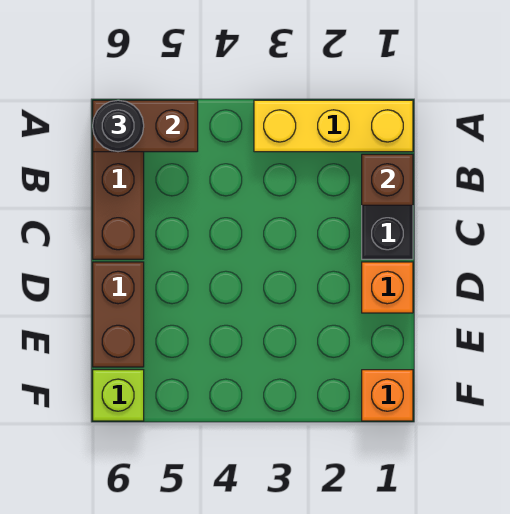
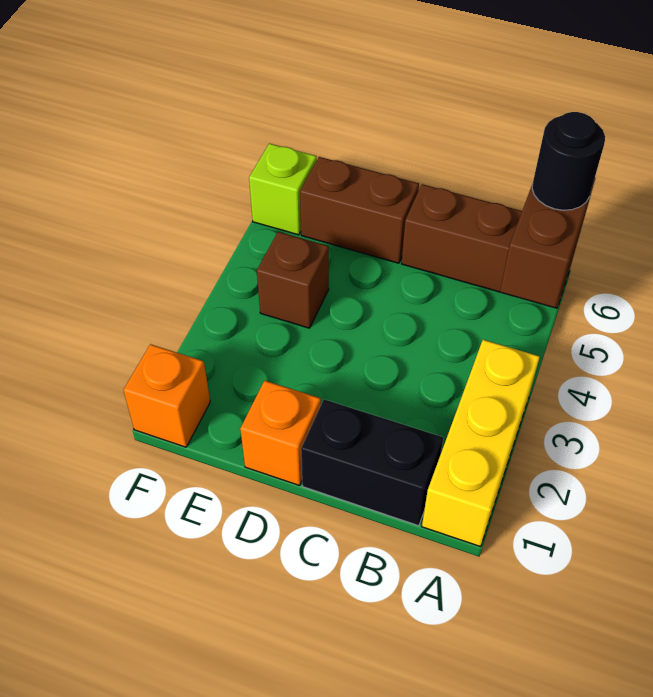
brown 1x1 brick [362,154,413,205] -> brown 1x1 brick moved to [257,232,329,328]

